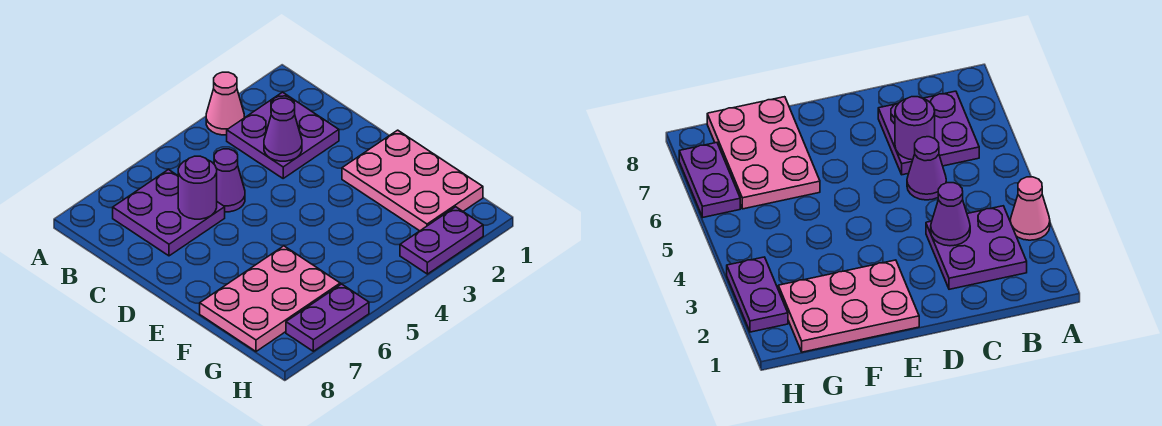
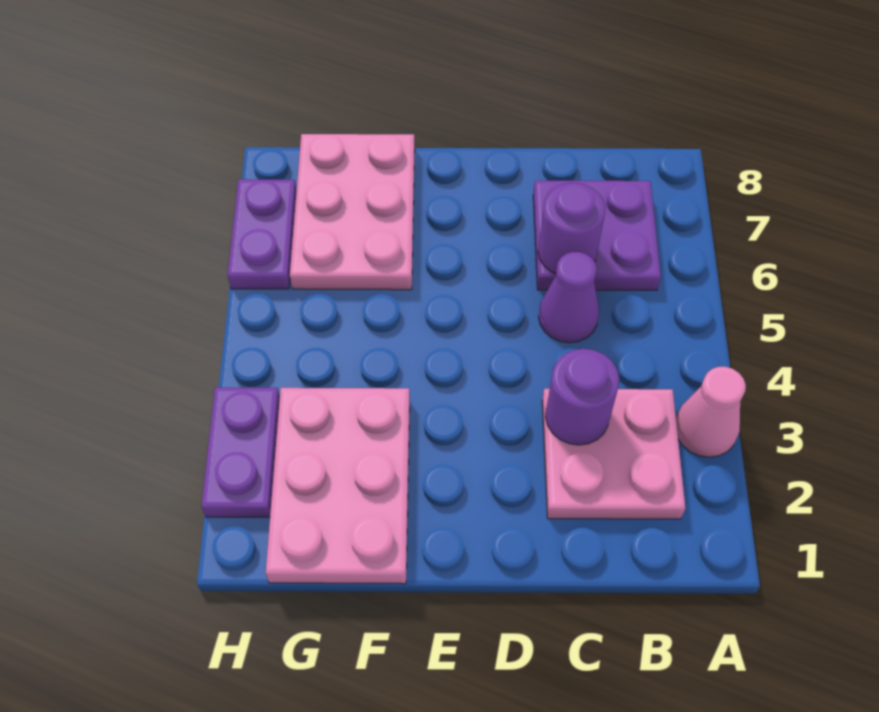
purple 2x2 plate [227,92,339,178] -> pink 2x2 plate [542,389,685,519]
purple 1x1 cone [264,98,302,161] -> purple 1x1 round brick [545,349,619,445]
pink 2x3 plate [342,130,483,231] -> pink 2x3 plate turned to [266,388,410,584]

